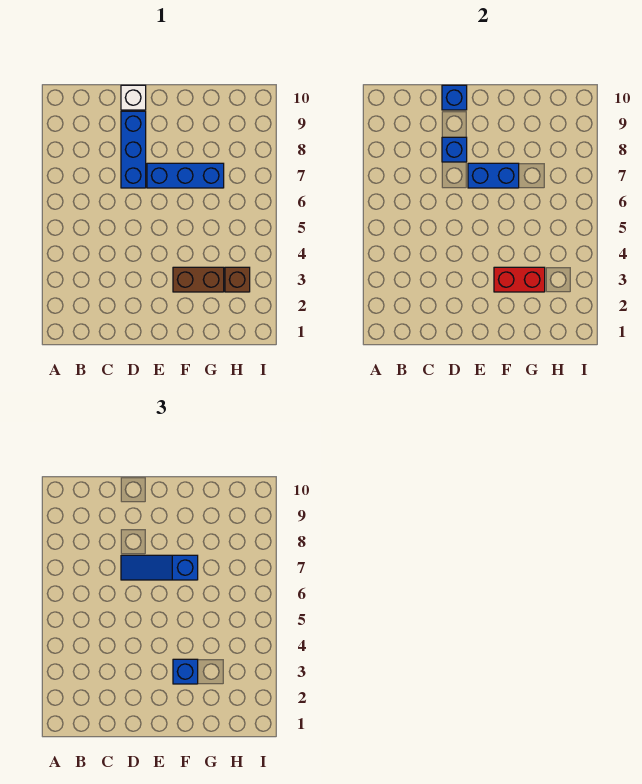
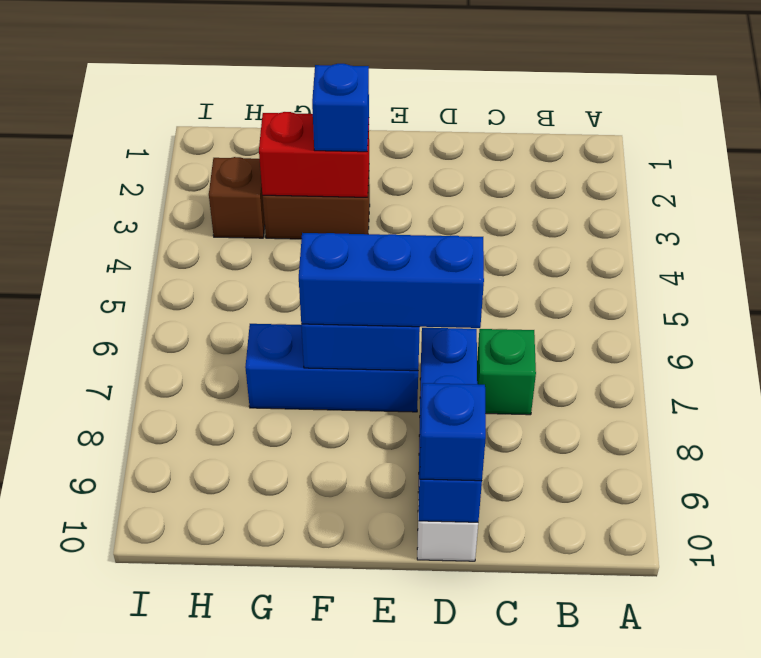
none -> green 1x1 brick [477,329,536,415]
blue 1x3 slope [121,555,198,580] -> blue 1x3 brick [299,233,484,328]
blue 1x1 brick [442,137,467,162] -> blue 1x1 brick moved to [420,383,486,481]

